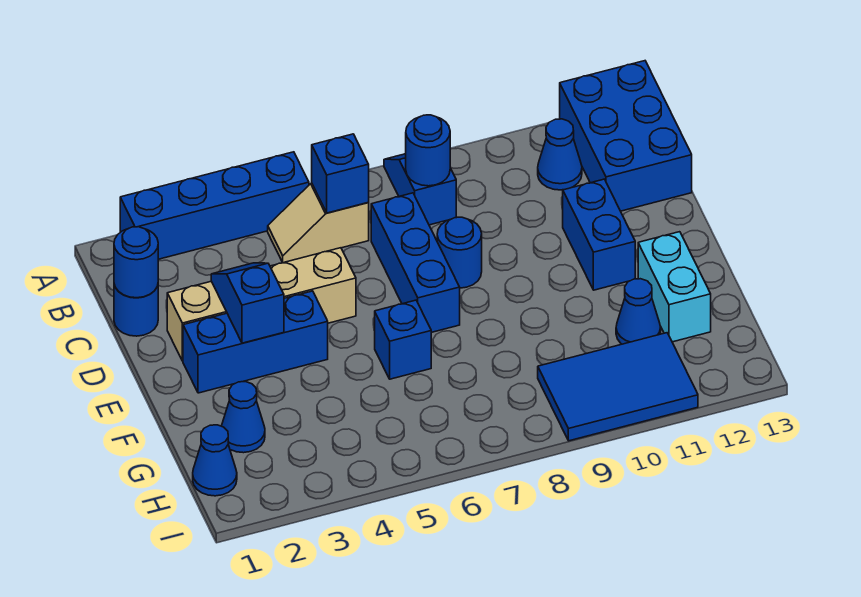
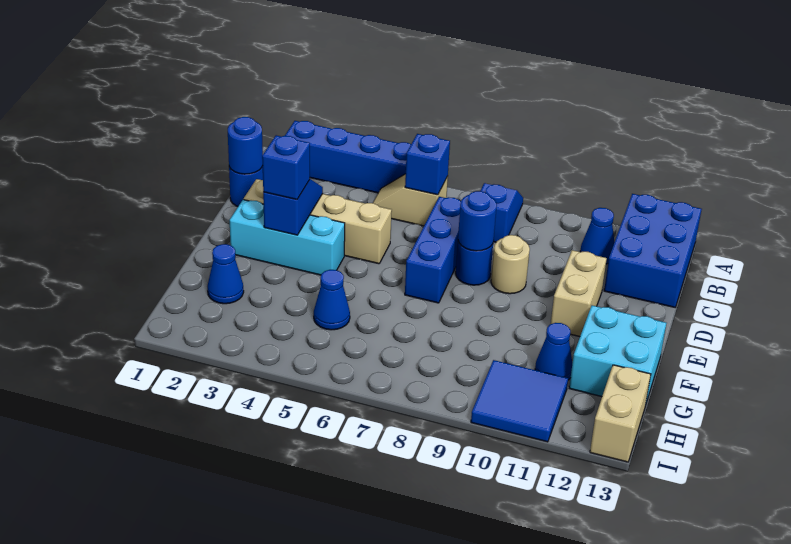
blue 1x1 round brick [406,115,450,186] -> blue 1x1 round brick moved to [458,191,497,251]
none -> tan 1x1 round brick [491,235,530,294]
blue 1x2 brick [563,179,635,290] -> tan 1x2 brick [551,250,607,337]
blue 1x3 brick [183,291,328,393] -> cyan 1x3 brick [230,200,345,275]
blue 1x1 brick [375,300,431,379] -> blue 1x1 brick moved to [262,135,310,200]
cyan 1x2 brick [638,232,711,342] -> cyan 2x2 brick [569,305,666,403]
blue 1x1 cone [193,425,237,496] -> blue 1x1 cone moved to [314,270,350,330]
blue 2x3 tile [538,333,698,441] -> blue 2x2 tile [471,360,568,442]
none -> tan 1x2 brick [590,365,651,462]

